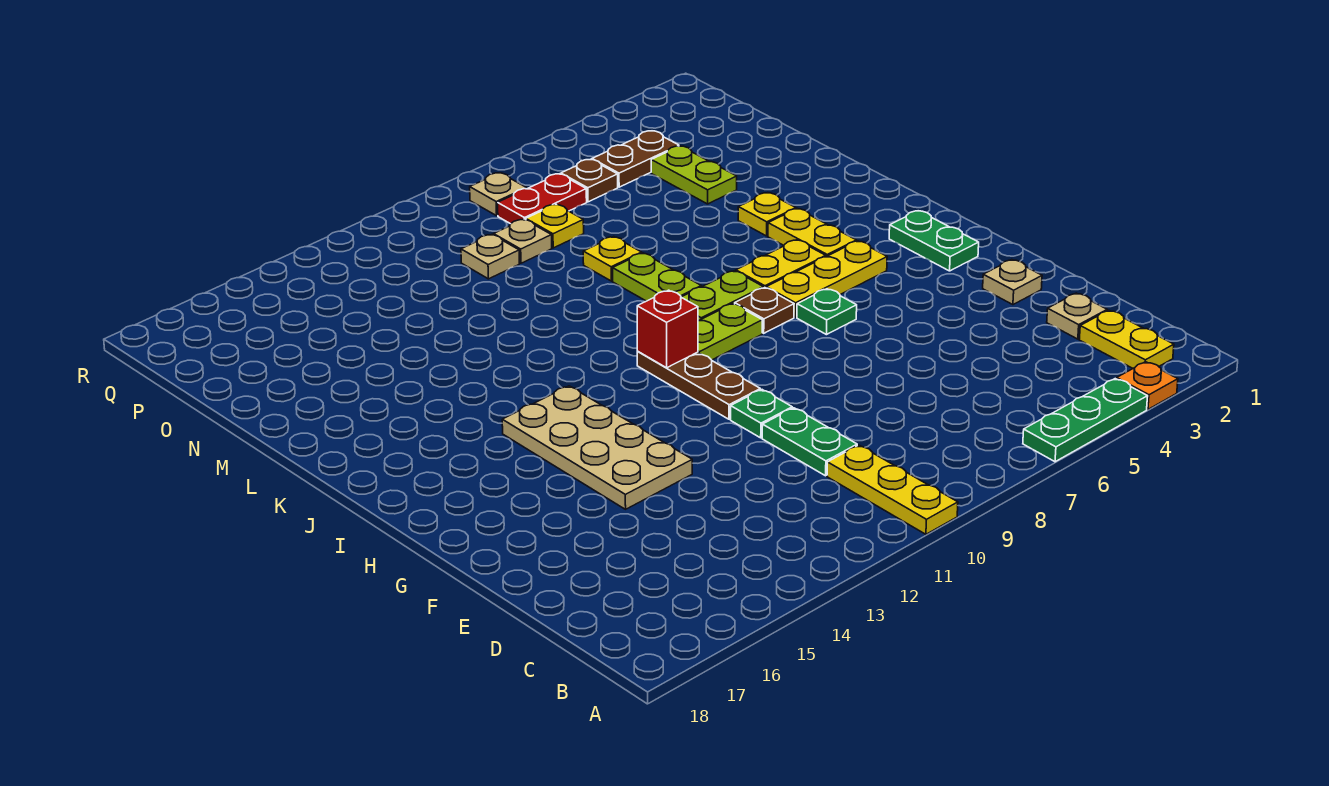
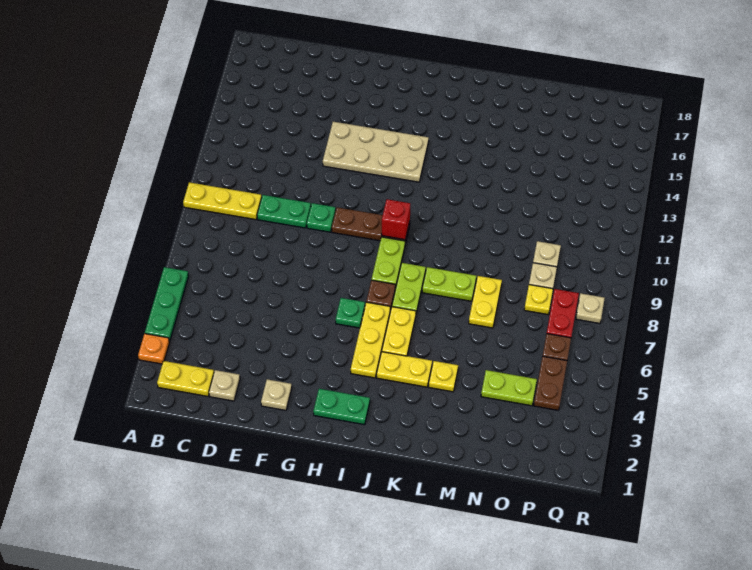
yellow 1x1 plate [583,237,642,281] -> yellow 1x2 plate [469,276,502,328]

